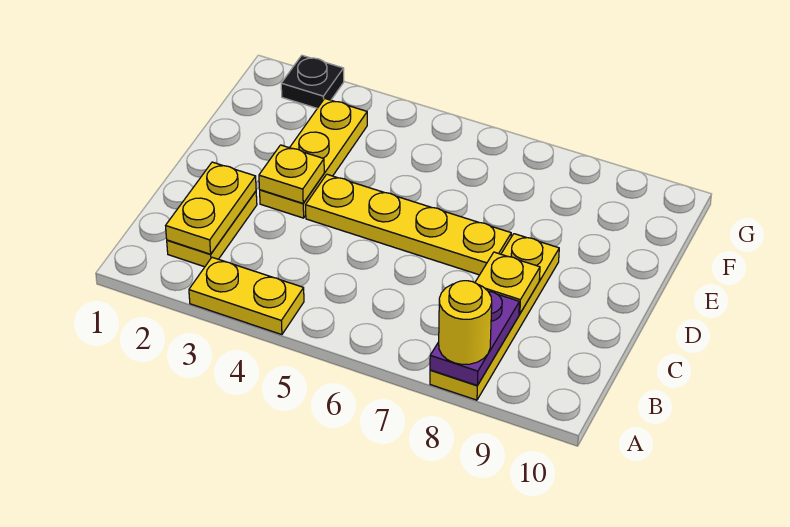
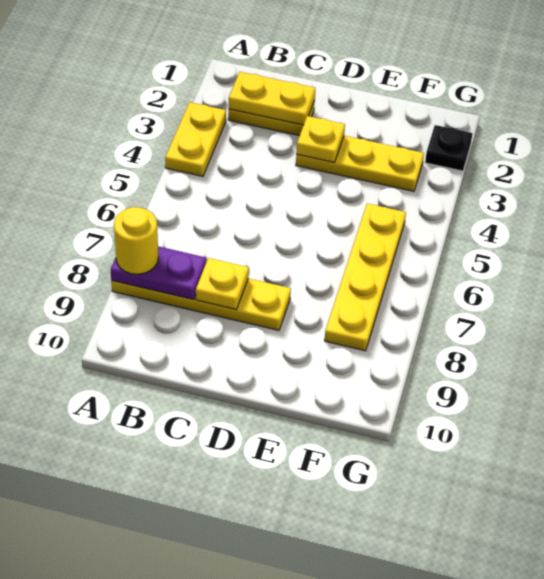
yellow 1x4 plate [306,174,511,275] -> yellow 1x4 plate moved to [325,204,406,351]

